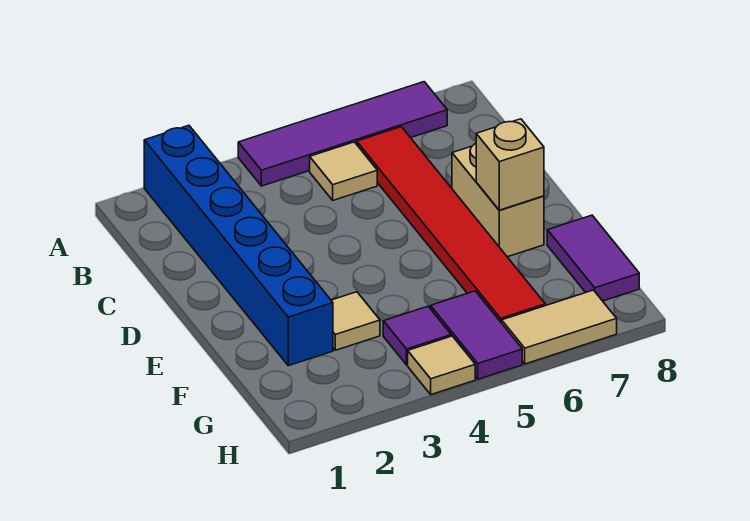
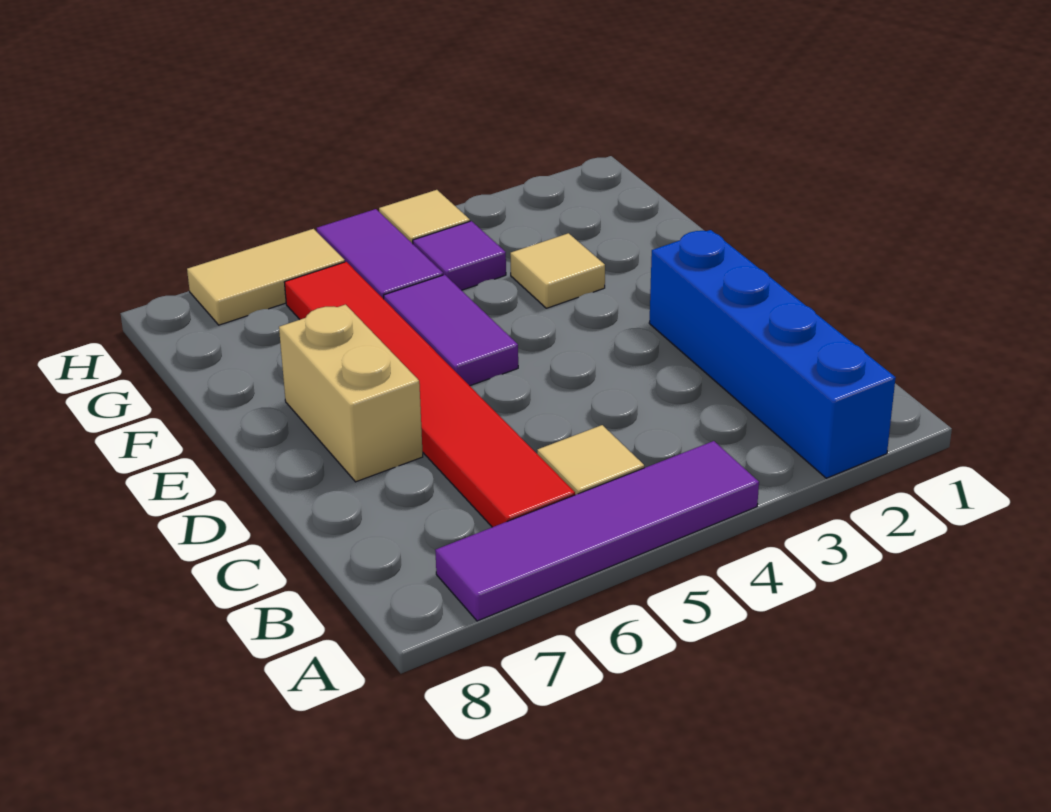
blue 1x6 brick [144,125,333,366] -> blue 1x4 brick [649,230,896,478]
tan 1x1 brick [476,119,544,210] -> none
purple 1x2 tile [547,215,639,301] -> purple 1x2 tile moved to [384,275,518,386]

